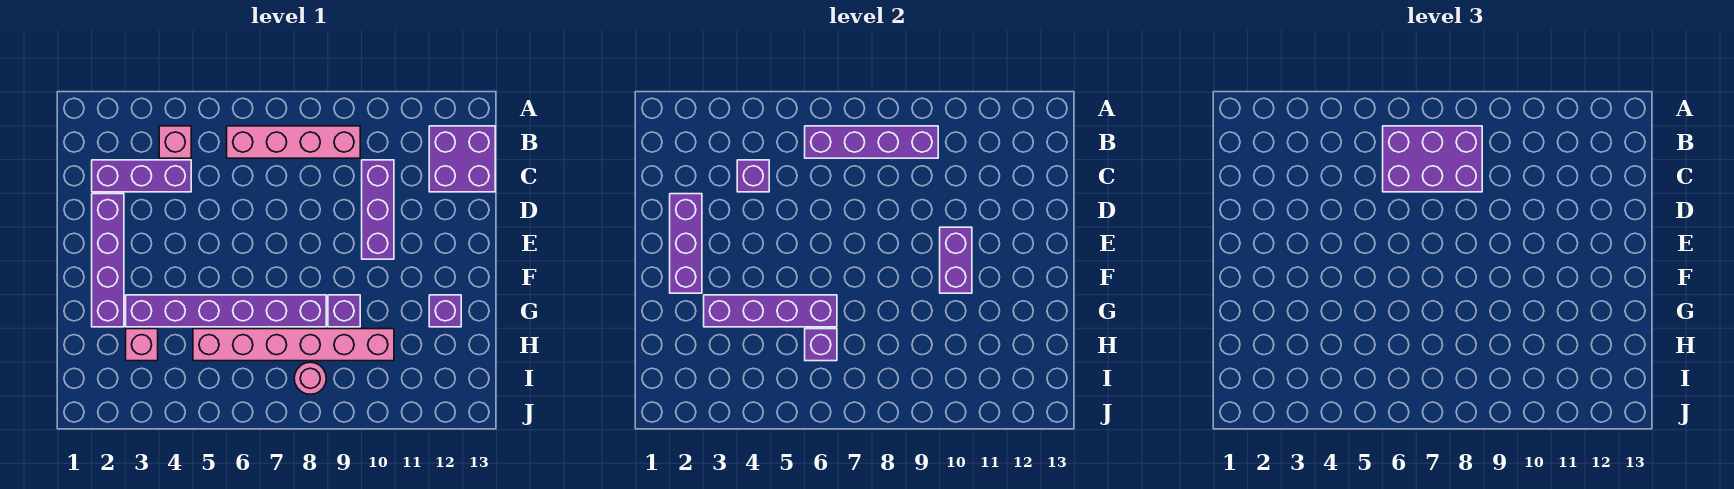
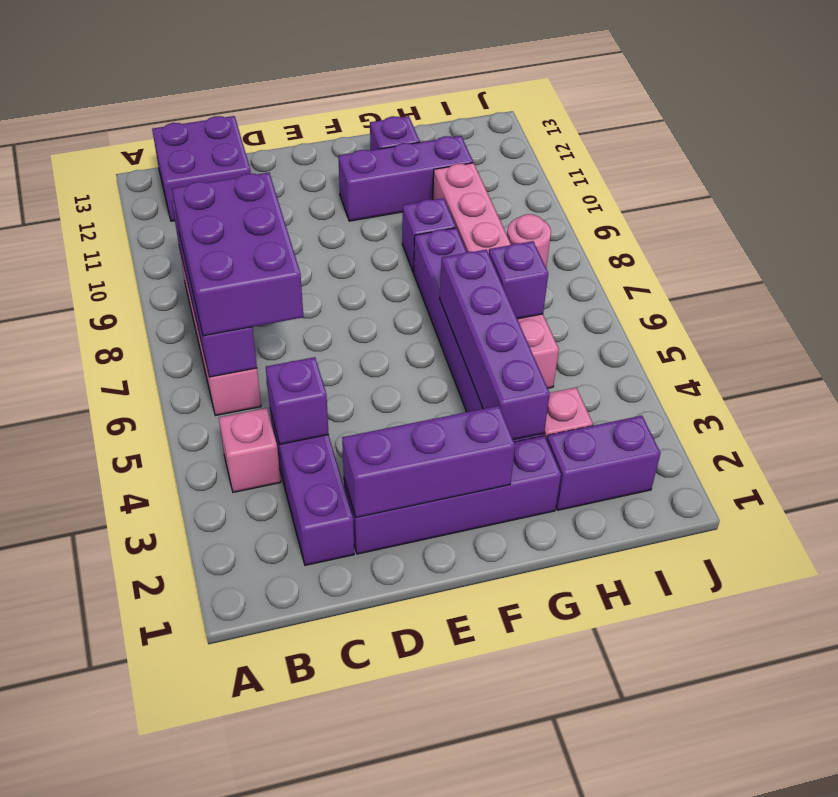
purple 1x3 brick [362,160,394,259] -> purple 1x3 brick moved to [338,136,473,221]
purple 1x2 brick [940,227,972,293] -> purple 1x2 brick moved to [547,416,661,510]

